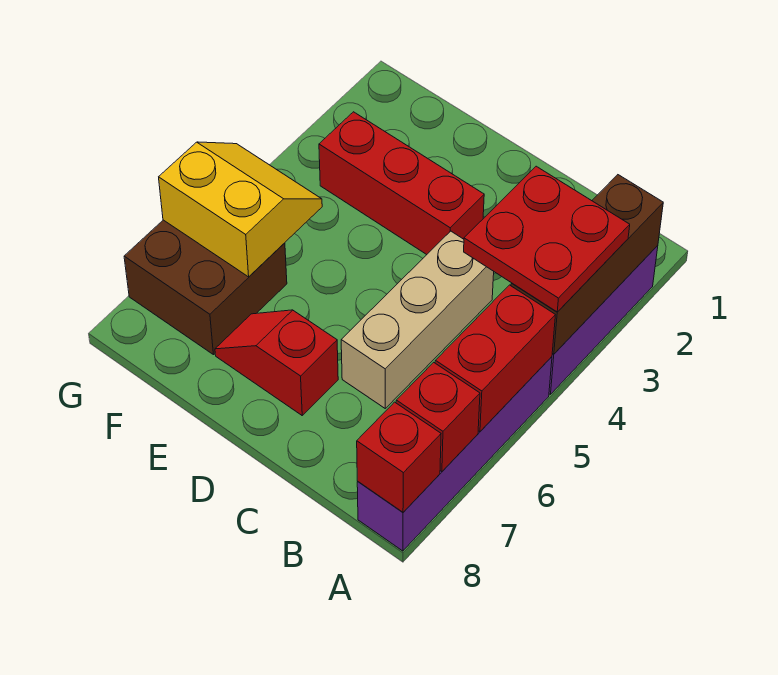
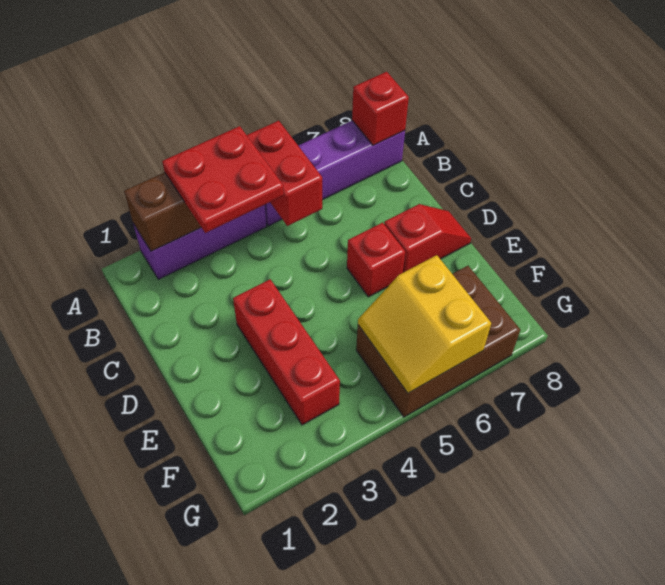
red 1x2 brick [435,285,555,432] -> red 1x2 brick turned to [247,121,322,226]
red 1x1 brick [396,362,480,472] -> red 1x1 brick moved to [347,223,405,297]
tan 1x3 brick [341,231,494,408] -> none
red 1x2 slope [215,310,338,415] -> red 1x2 slope turned to [384,204,471,273]
brown 2x2 brick [124,220,287,355] -> brown 2x3 brick [356,266,520,417]

